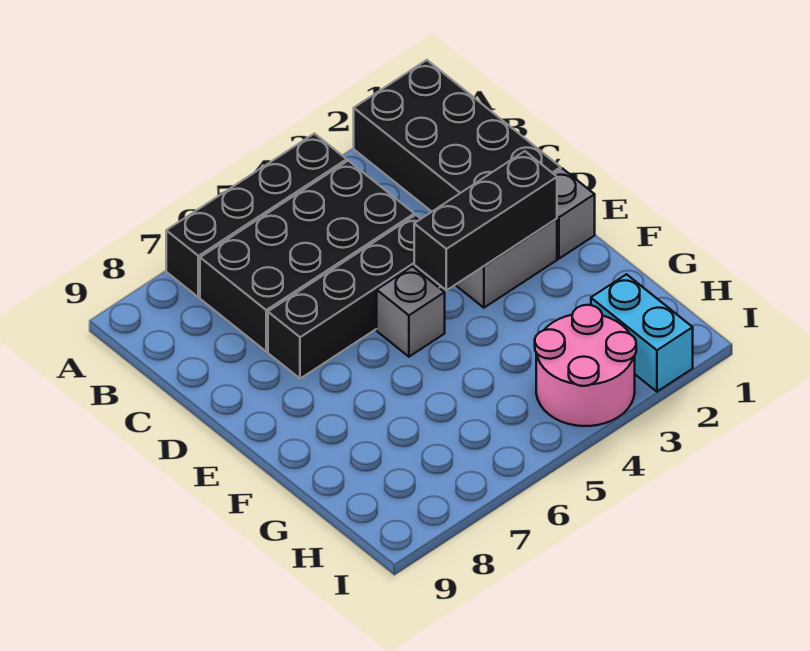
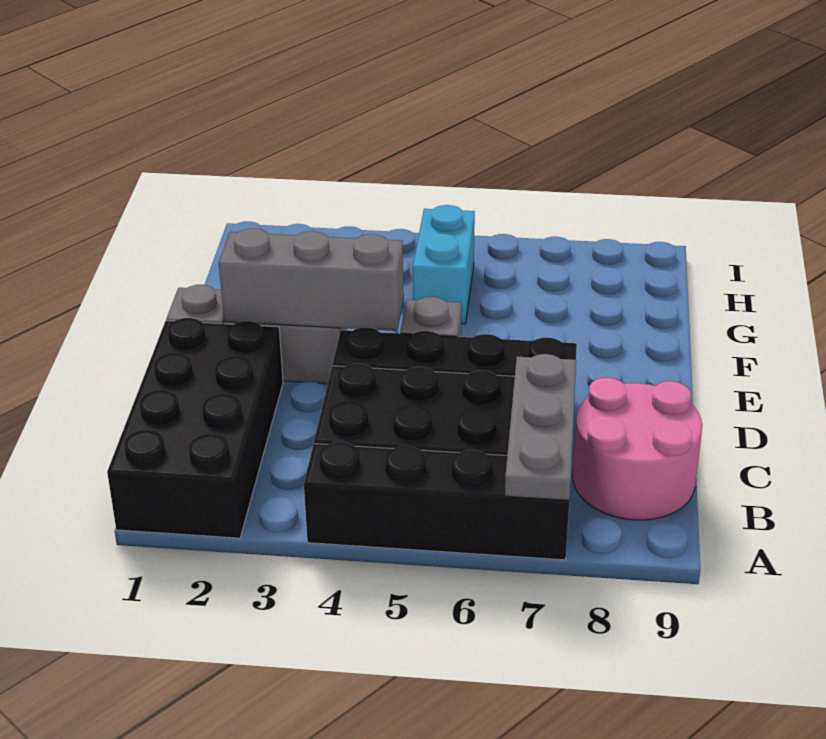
none -> grey 1x3 plate [505,354,576,500]
black 1x3 brick [414,151,557,290] -> grey 1x3 brick [219,228,404,331]
cyan 1x2 brick [591,274,693,392] -> cyan 1x2 brick moved to [413,205,475,324]
pink 2x2 round brick [535,305,636,426] -> pink 2x2 round brick moved to [573,378,702,520]

